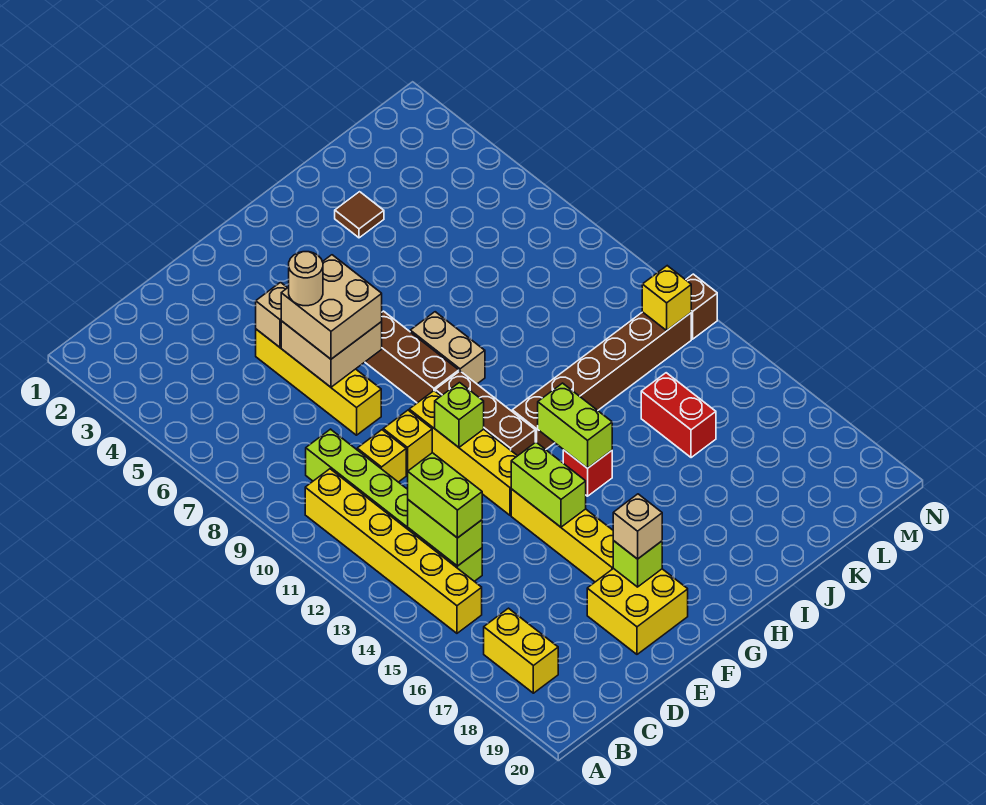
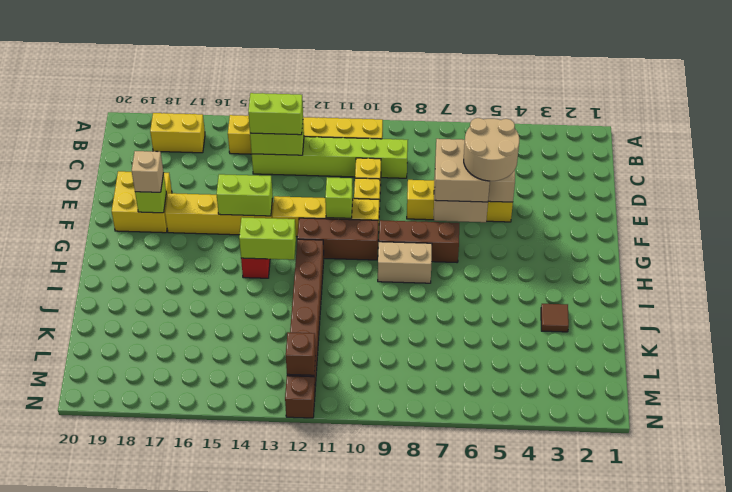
tan 1x1 round brick [289,252,323,306] -> tan 2x2 round brick [464,118,519,181]
red 1x2 brick [641,373,716,458] -> none
yellow 1x1 brick [642,266,691,330] -> brown 1x1 brick [286,332,316,375]

